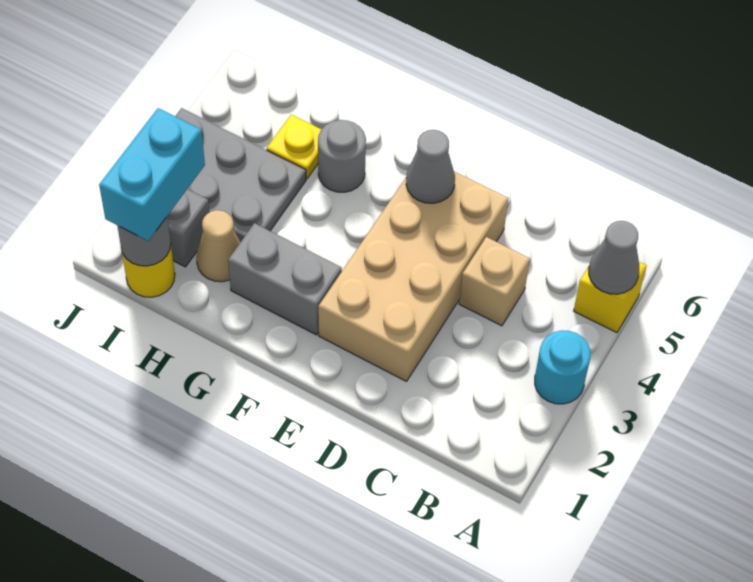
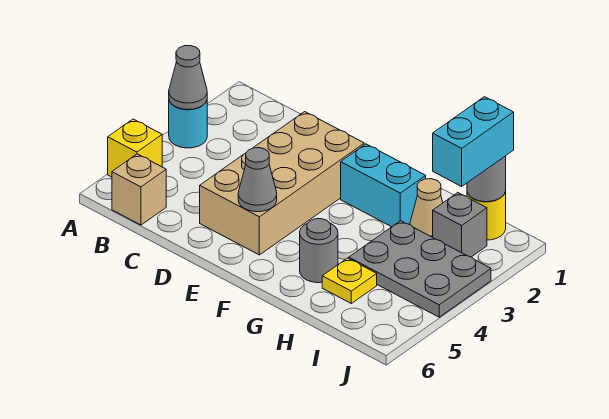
grey 1x1 cone [589,221,639,294] -> grey 1x1 cone moved to [169,46,207,110]
tan 1x1 brick [459,237,530,326] -> tan 1x1 brick moved to [112,154,166,225]
grey 1x2 brick [228,223,342,335] -> cyan 1x2 brick [341,144,426,227]

